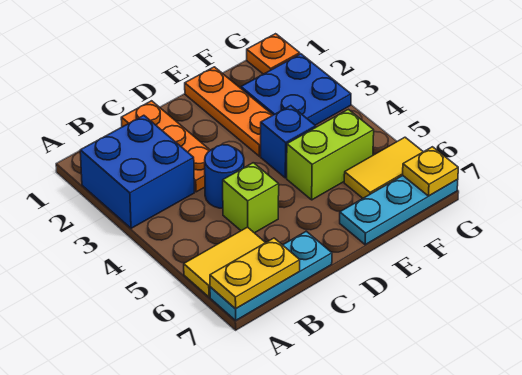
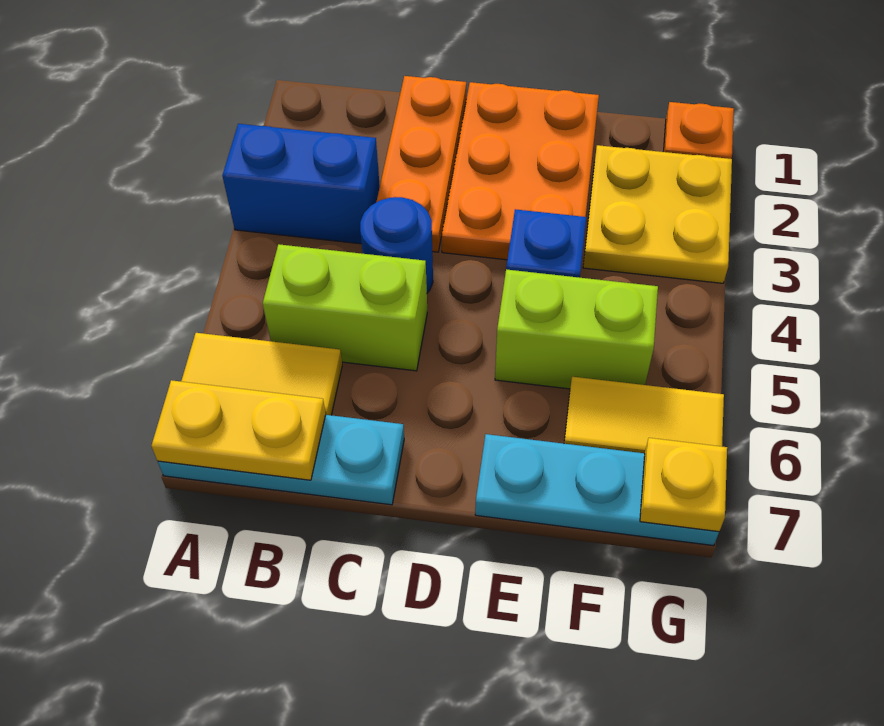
blue 2x2 brick [80,115,194,228] -> blue 1x2 brick [222,124,380,244]
lime 1x1 brick [223,163,279,233] -> lime 1x2 brick [263,244,427,371]
orange 1x3 plate [185,67,273,156] -> orange 2x3 plate [442,82,599,260]
blue 2x2 plate [241,54,351,125] -> yellow 2x2 plate [583,145,732,283]

